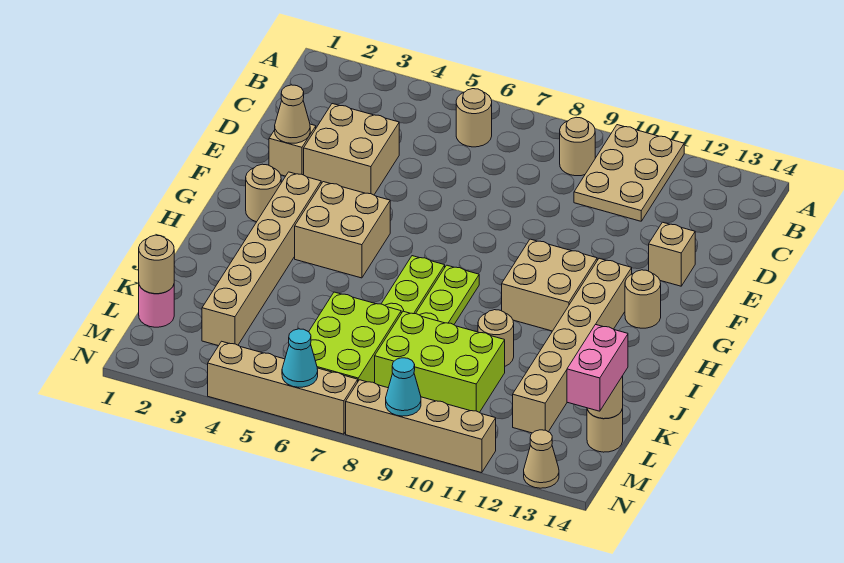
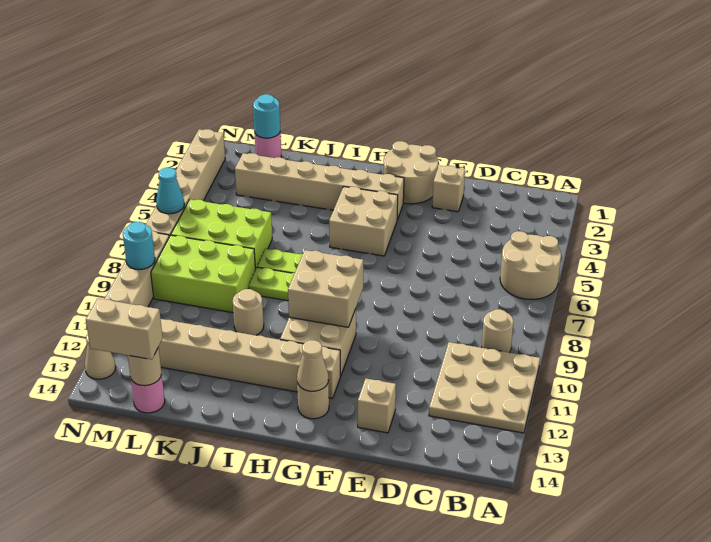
tan 2x3 plate [574,125,684,221] -> tan 3x3 plate [429,342,540,433]
tan 1x1 round brick [456,89,492,147] -> tan 2x2 round brick [500,231,561,300]
tan 2x2 brick [304,104,399,195] -> tan 2x2 brick moved to [288,250,363,327]
tan 1x1 cone [275,85,310,143] -> tan 1x1 cone moved to [297,340,329,391]
tan 1x1 round brick [246,164,281,222] -> tan 2x2 round brick [384,141,438,204]
lime 2x3 brick [375,311,505,412] -> lime 2x3 brick turned to [151,235,255,313]
tan 1x1 round brick [139,235,174,294] -> cyan 1x1 round brick [253,94,280,138]
tan 1x1 round brick [587,409,623,452] -> pink 1x1 round brick [131,375,165,413]
pink 1x2 brick [567,324,628,411] -> tan 1x2 brick [86,299,163,360]
tan 1x4 brick [208,341,358,434] -> tan 1x6 brick [146,129,225,237]
cyan 1x1 cone [386,358,421,416] -> cyan 1x1 round brick [123,222,155,270]

